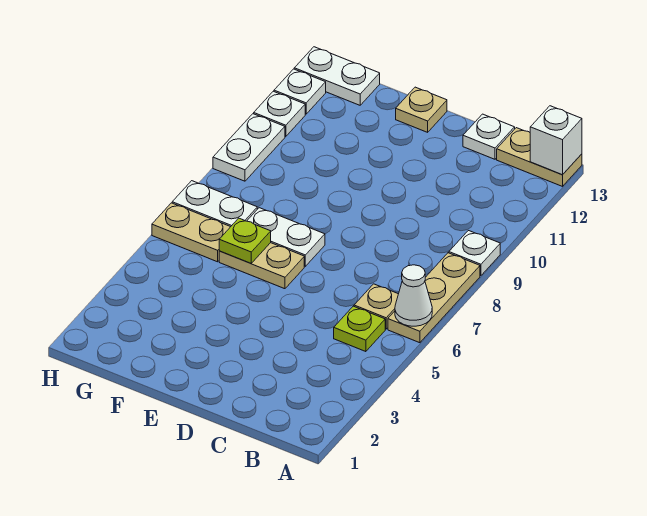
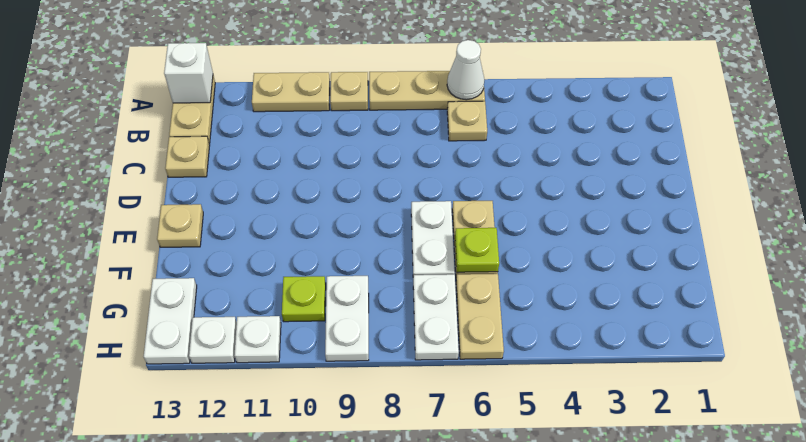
white 1x1 plate [449,231,500,276] -> tan 1x1 plate [330,72,368,111]
none -> tan 1x2 plate [252,72,330,112]
lime 1x1 plate [334,306,385,352] -> lime 1x1 plate moved to [282,276,326,322]
white 1x1 plate [463,114,515,159] -> tan 1x1 plate [165,136,210,177]
white 1x2 plate [213,114,285,181] -> white 1x2 plate turned to [325,276,369,361]

